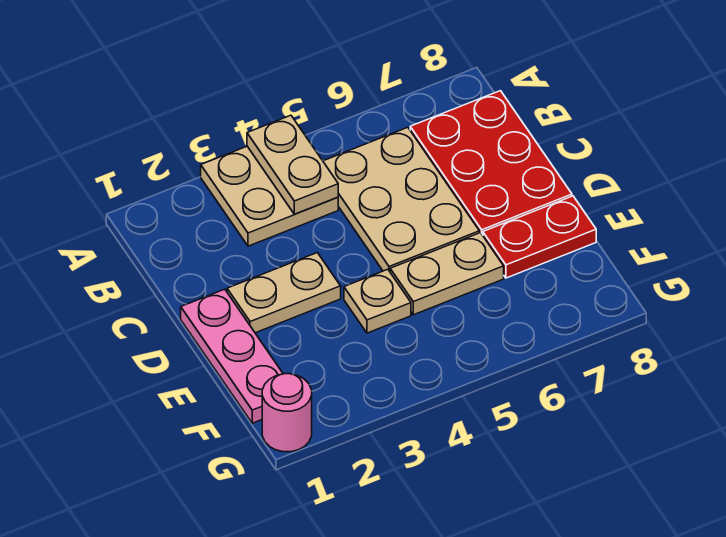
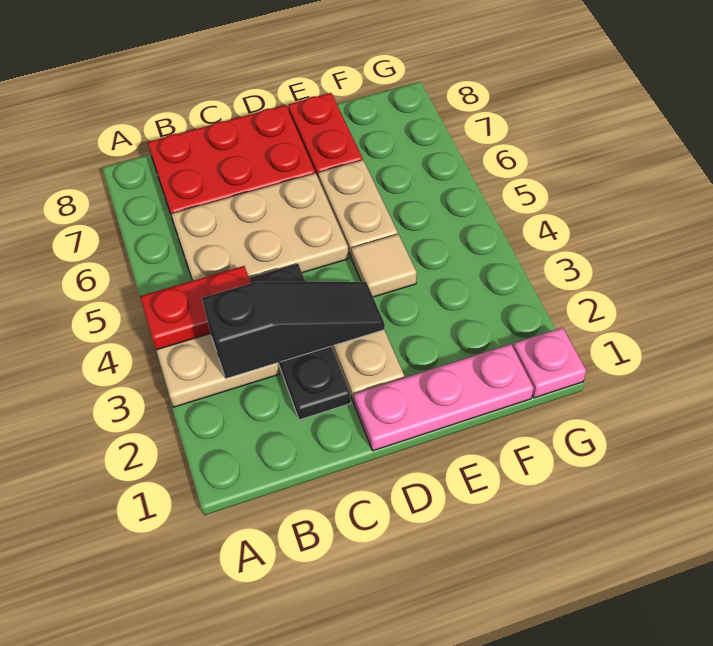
tan 1x2 plate [247,115,338,214] -> red 1x2 plate [140,266,251,350]
none -> black 1x3 slope [202,282,385,379]
none -> black 1x3 plate [250,264,351,420]
tan 1x1 plate [344,269,411,333] -> tan 1x1 tile [351,234,417,297]
pink 1x1 round brick [262,374,312,452] -> pink 1x1 plate [513,328,586,398]

